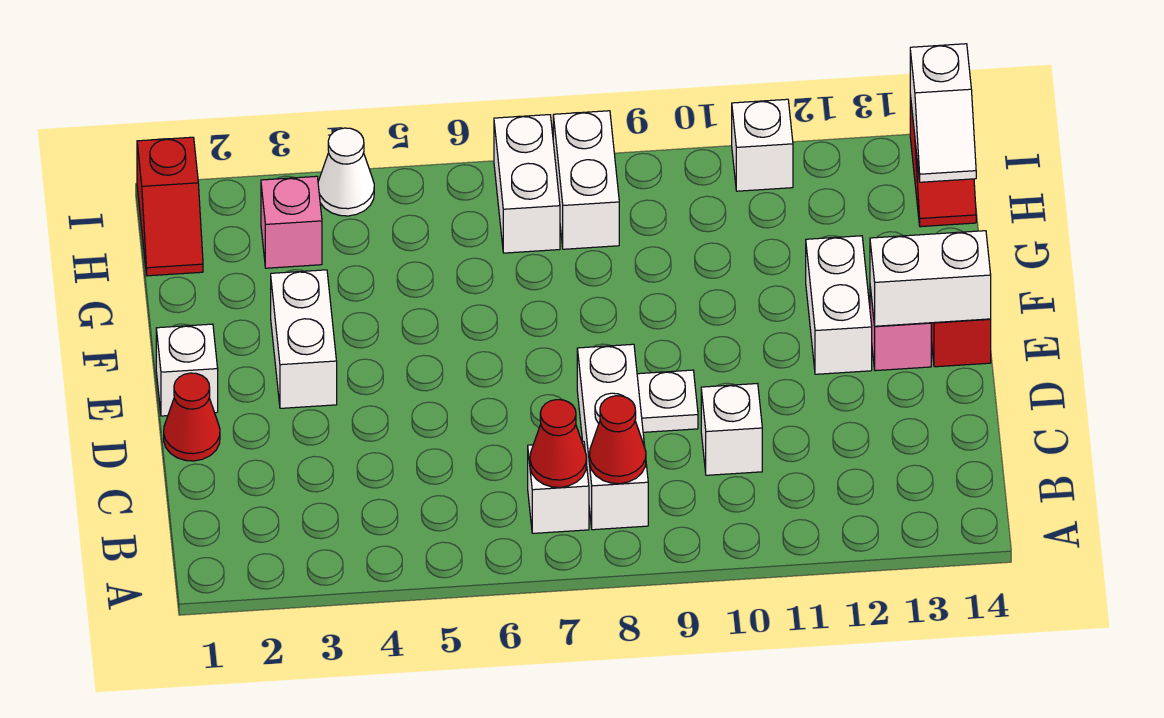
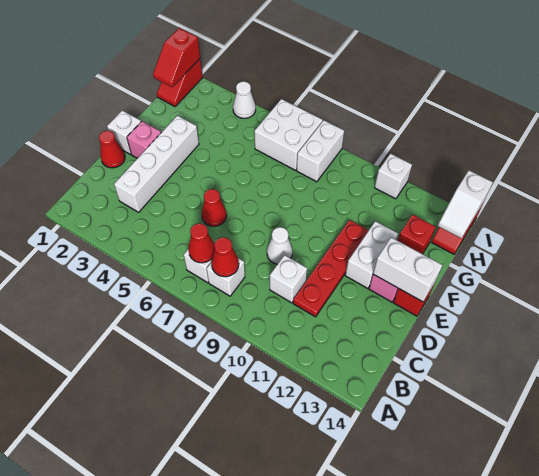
white 1x3 brick [577,344,648,530] -> white 1x1 brick [207,258,245,296]
none -> red 1x4 plate [293,220,369,317]
none -> red 1x1 cone [201,189,227,226]
white 1x1 plate [637,370,698,432] -> white 1x1 cone [267,227,293,264]
white 1x2 brick [271,270,337,408] -> white 1x4 brick [114,116,199,212]
none -> red 1x1 brick [398,215,435,254]
none -> red 1x2 slope [153,28,200,87]
pink 1x1 brick [261,176,322,268] -> pink 1x1 brick moved to [127,121,161,158]
white 1x2 brick [494,115,560,253] -> white 2x2 brick [254,99,323,170]

